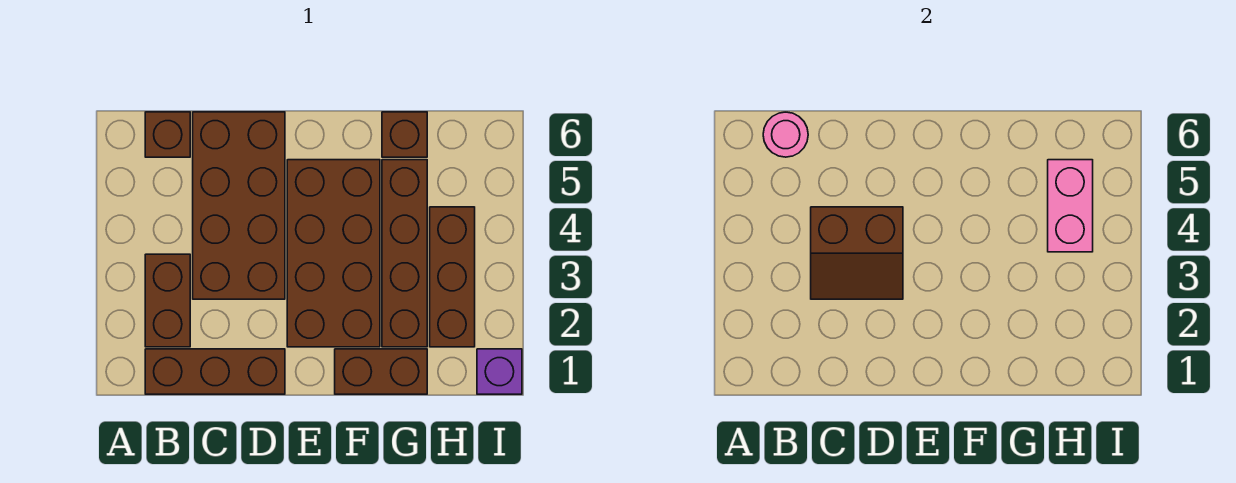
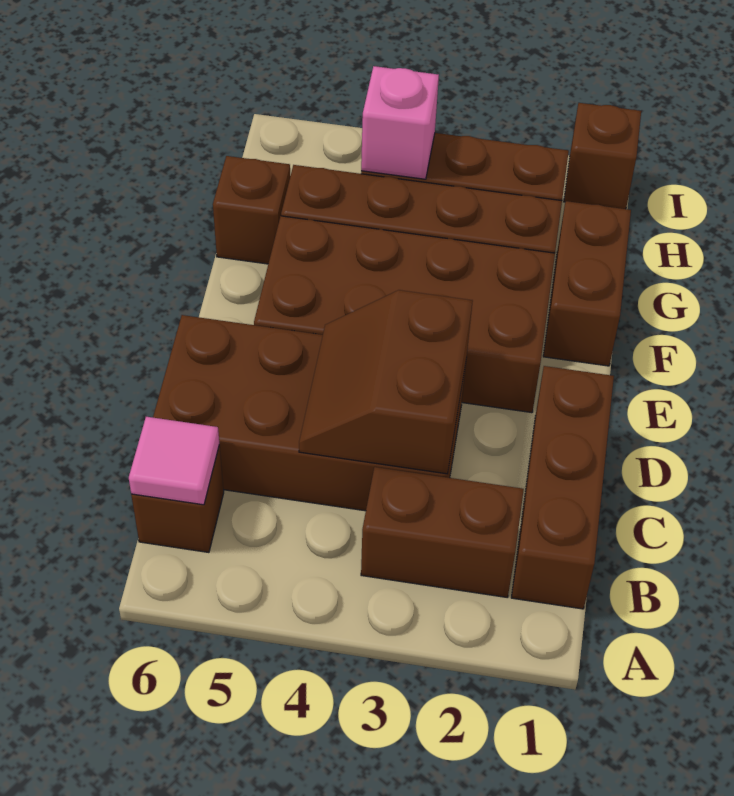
pink 1x1 round brick [763,112,808,157] -> pink 1x1 tile [129,417,219,505]
brown 2x2 slope [811,207,903,299] -> brown 2x2 slope turned to [299,290,473,474]
pink 1x2 brick [1048,160,1093,252] -> pink 1x1 brick [361,66,439,179]
purple 1x1 brick [477,349,522,394] -> brown 1x1 brick [564,103,641,209]

